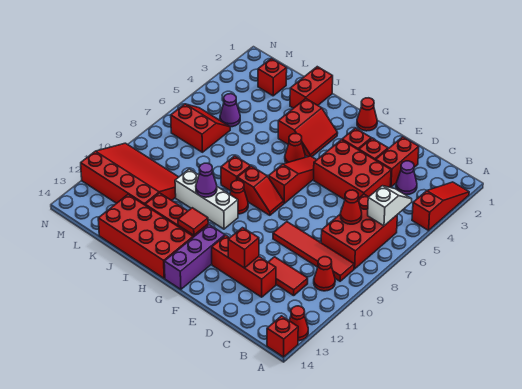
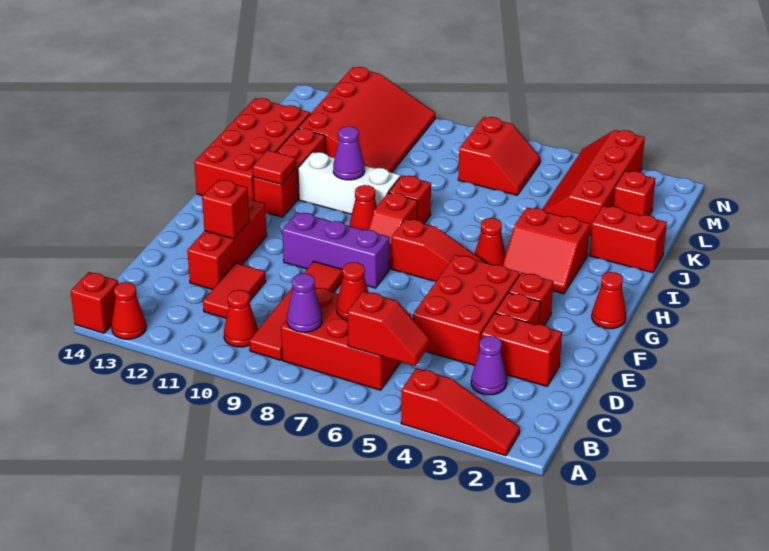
white 1x2 slope [368,186,412,226] -> red 1x2 slope [348,291,430,366]
purple 1x3 brick [164,225,225,289] -> purple 1x3 brick moved to [282,212,389,288]
white 1x3 brick [175,169,238,229] -> white 1x3 brick turned to [298,152,400,214]
none -> red 2x4 slope [542,130,645,235]
purple 1x1 cone [220,94,240,127] -> purple 1x1 cone moved to [287,273,322,332]

